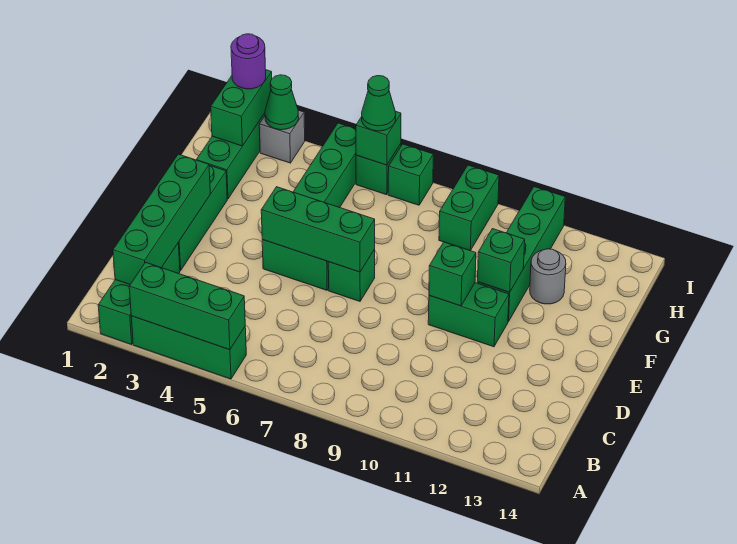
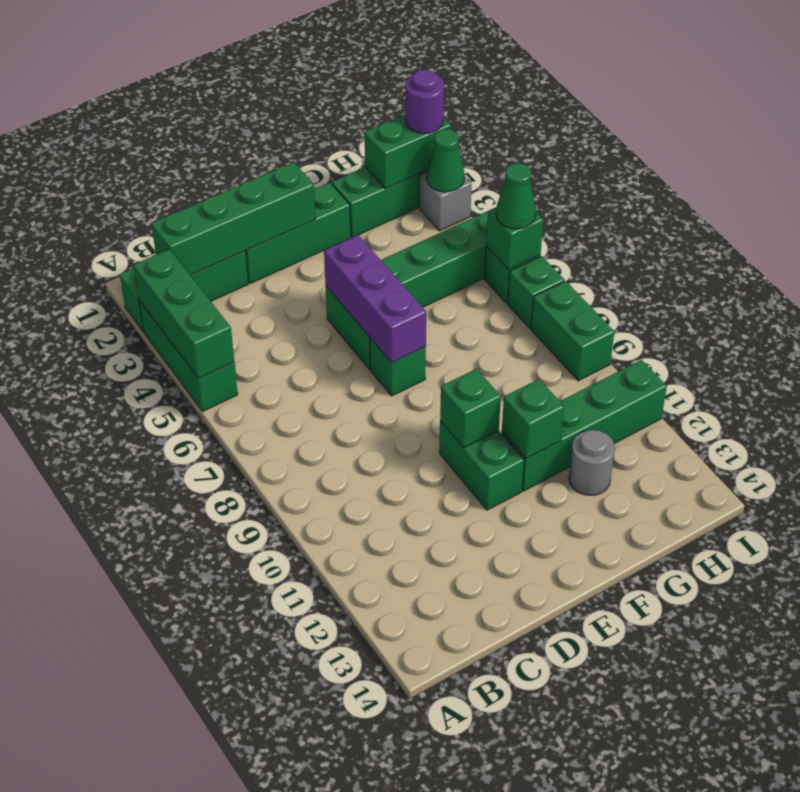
green 1x3 brick [261,187,375,272] -> purple 1x3 brick [324,235,426,363]
green 1x2 brick [439,165,499,251] -> green 1x2 brick turned to [531,281,614,381]

